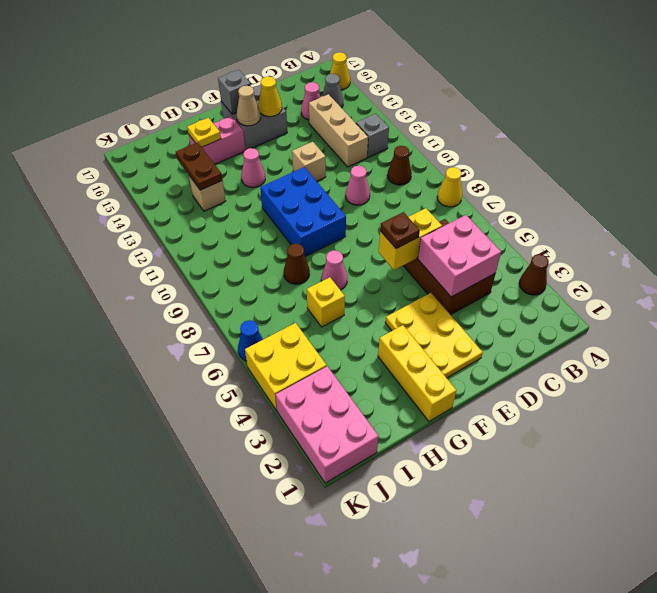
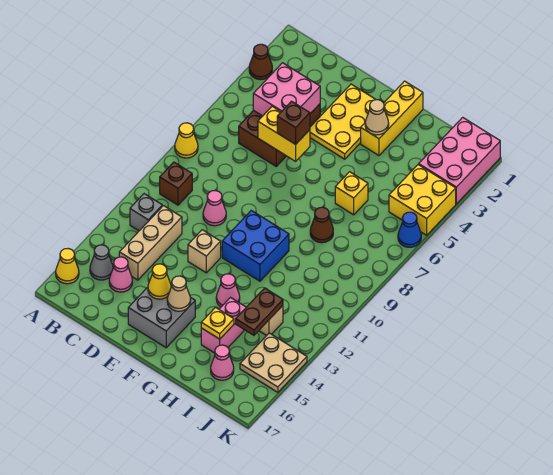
brown 1x1 cone [387,146,412,185] -> brown 1x1 brick [160,162,192,205]
brown 1x1 plate [380,212,420,249] -> brown 1x1 brick [277,101,310,144]
blue 2x3 brick [260,167,346,256] -> blue 2x2 brick [222,210,289,281]
grey 1x1 brick [218,70,251,114] -> none
none -> tan 1x1 cone [365,100,389,135]
pink 1x1 cone [321,250,347,290] -> pink 1x1 cone moved to [211,345,234,380]
pink 1x2 brick [189,116,245,164] -> pink 1x2 brick turned to [201,298,246,353]
none -> tan 2x2 plate [240,333,307,392]

